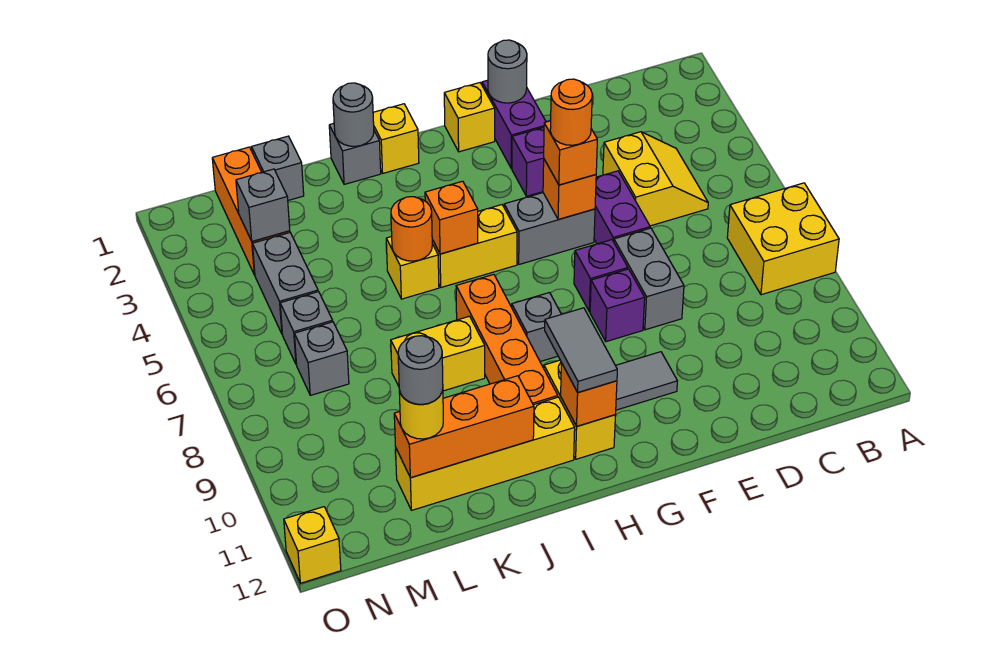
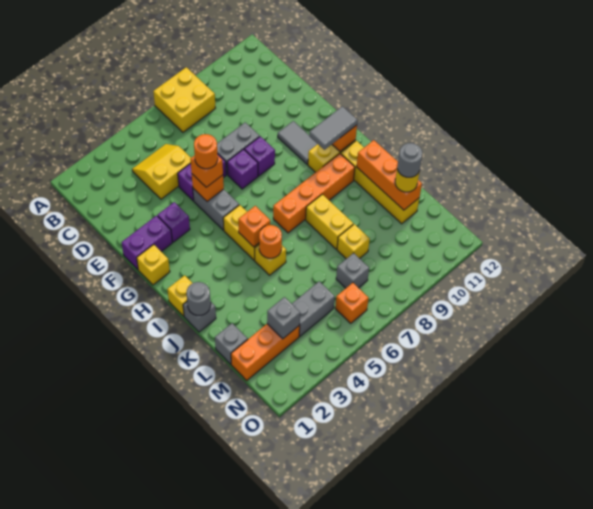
grey 1x1 round brick [488,40,527,103] -> none
grey 1x1 brick [512,293,561,362] -> none
grey 1x1 brick [280,292,333,365] -> none
none -> orange 1x1 brick [335,283,369,323]
yellow 1x1 brick [284,507,341,583] -> yellow 1x1 brick moved to [337,224,370,259]

